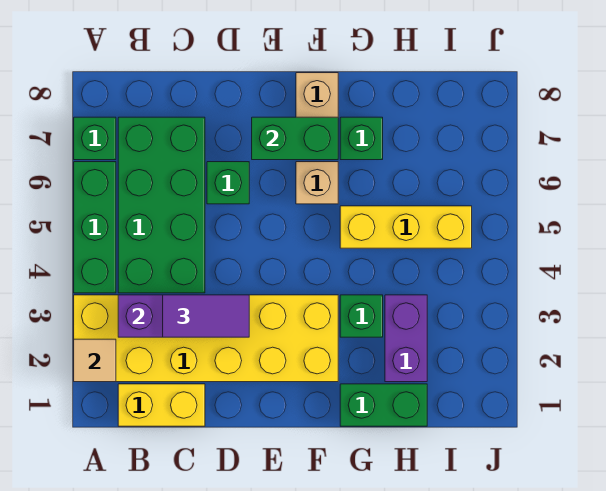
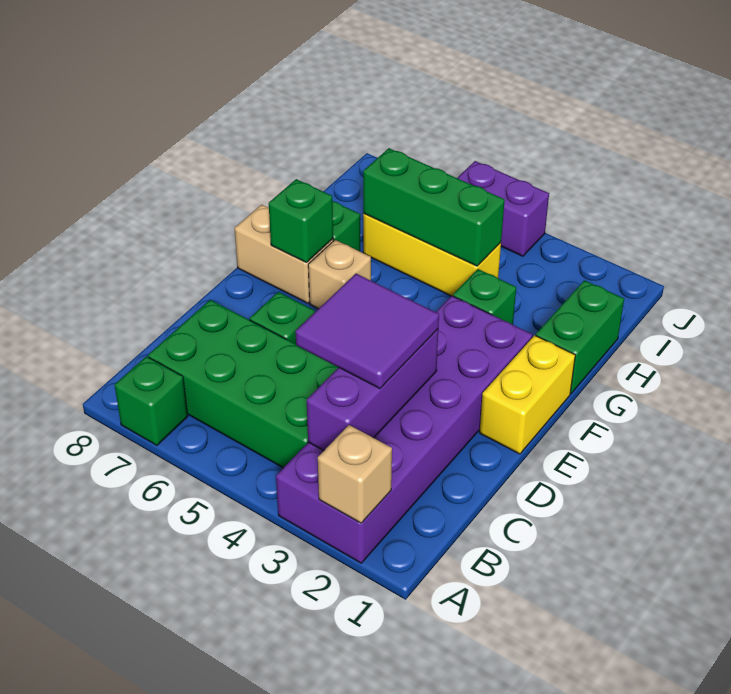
yellow 2x6 brick [74,295,338,382] -> purple 2x6 brick [276,296,532,563]
tan 1x1 tile [74,339,116,382] -> tan 1x1 brick [318,425,392,523]
green 1x3 brick [74,162,116,293] -> green 1x3 brick moved to [363,148,505,266]
yellow 1x2 brick [118,384,205,426] -> yellow 1x2 brick moved to [480,335,575,454]
purple 1x2 tile [163,295,249,337] -> purple 2x2 tile [295,274,439,389]
green 1x2 brick [252,117,338,160] -> green 1x1 brick [269,179,333,263]
yellow 1x3 brick [340,206,472,248] -> yellow 1x3 brick turned to [363,214,501,296]
purple 1x2 brick [385,295,427,382] -> purple 1x2 brick moved to [458,161,549,256]

